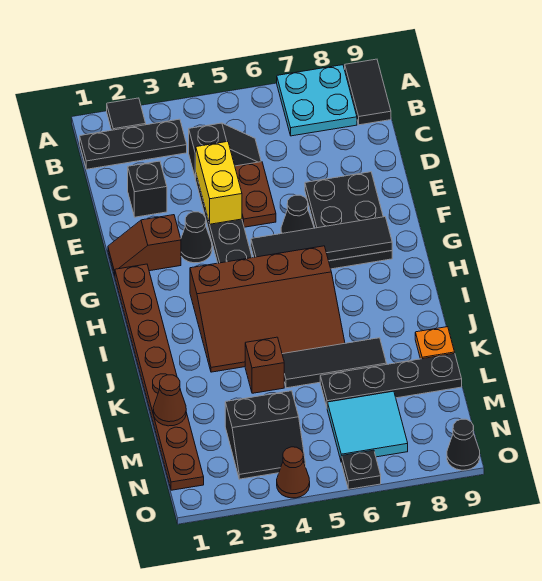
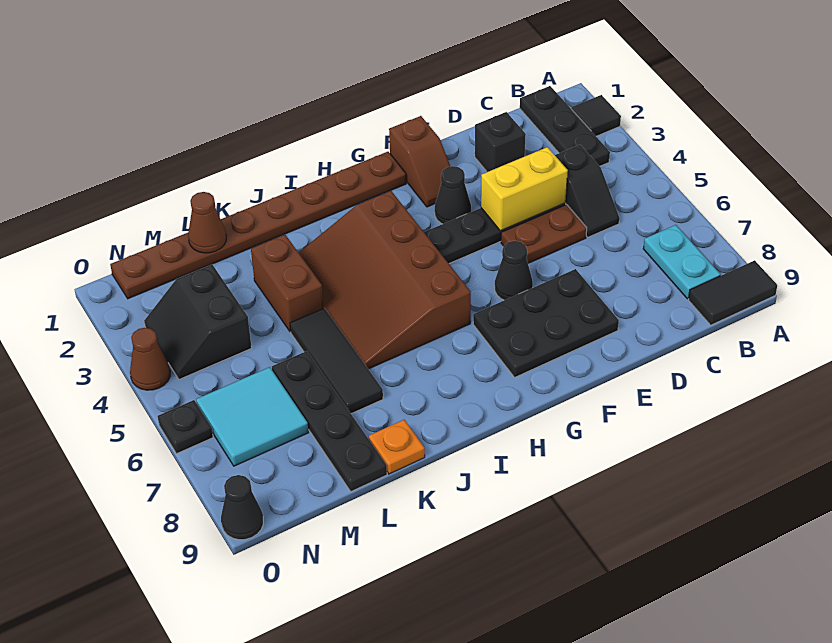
cyan 2x2 plate [277,65,357,136] -> cyan 1x2 plate [643,225,721,299]
brown 1x2 slope [108,215,181,276] -> brown 1x2 slope turned to [389,116,450,207]
black 1x4 tile [251,217,392,261] -> none
brown 1x1 brick [245,337,284,393] -> brown 1x2 brick [251,234,324,332]

